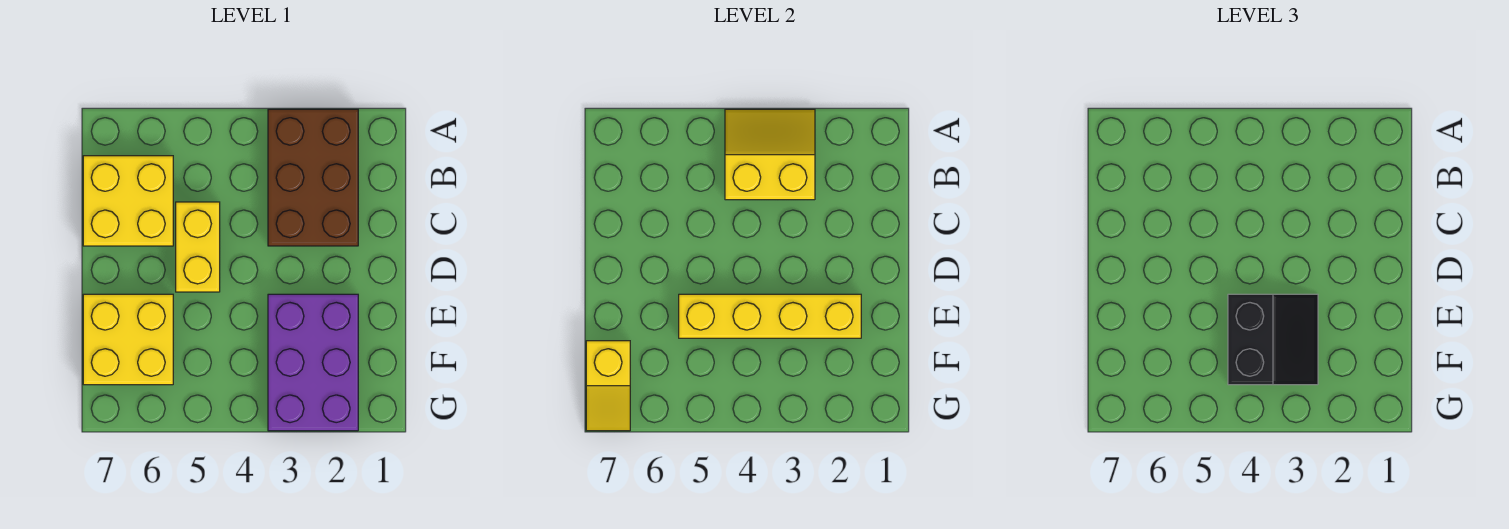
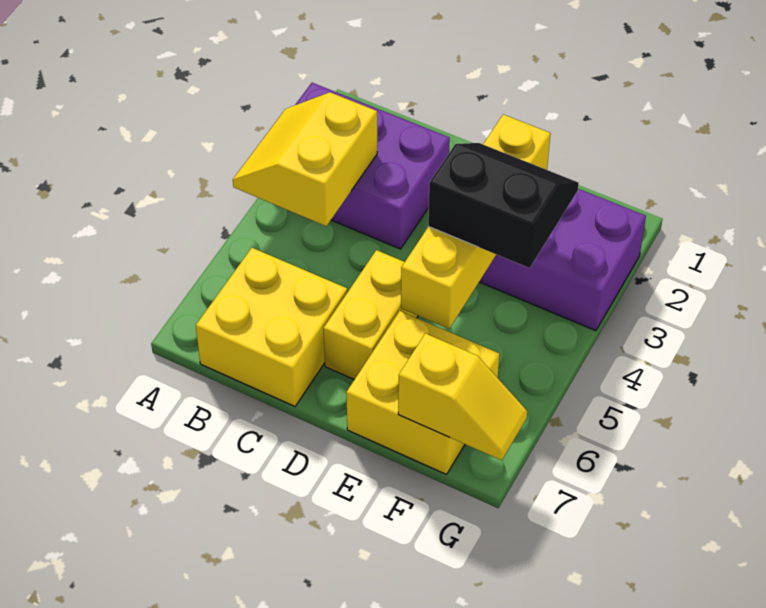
brown 2x3 brick [268,109,358,246] -> purple 2x3 brick [295,83,450,249]
yellow 1x2 brick [176,202,220,292] -> yellow 1x2 brick turned to [324,250,418,380]

